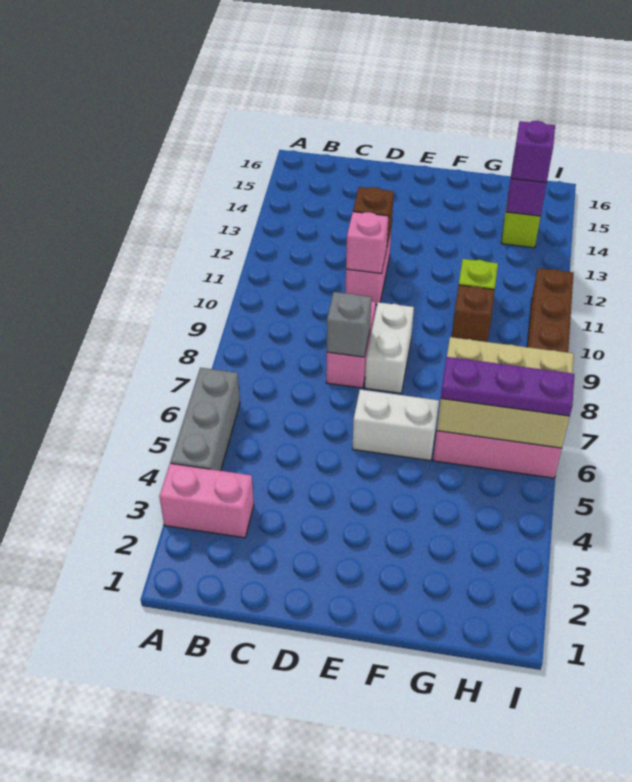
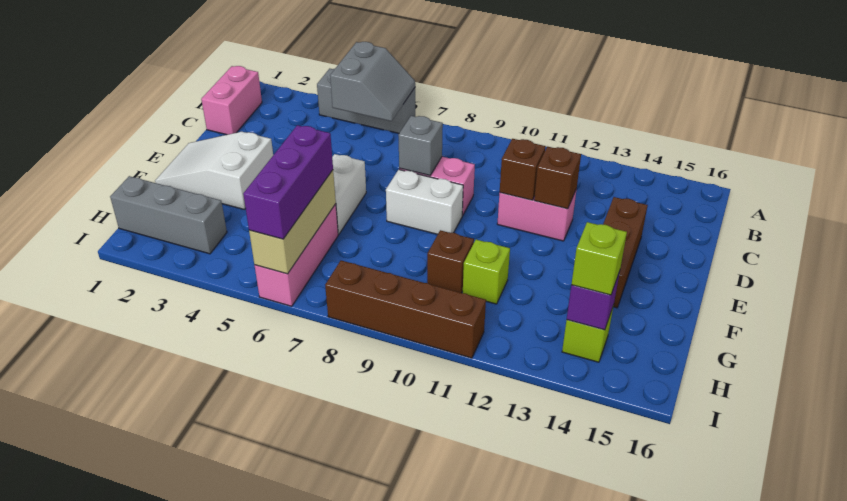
pink 1x2 brick [159,463,254,538] -> pink 1x2 brick moved to [201,66,262,135]
none -> grey 2x2 slope [330,42,415,121]
pink 1x1 brick [346,212,389,274] -> brown 1x1 brick [500,139,546,200]
none -> brown 1x3 brick [603,197,648,308]
none -> white 2x3 slope [155,132,273,209]
tan 2x3 brick [437,337,574,448] -> tan 1x3 brick [249,170,336,274]
purple 1x3 plate [441,357,574,416] -> purple 1x3 brick [243,125,333,239]
none -> grey 1x3 brick [110,176,227,254]
purple 1x1 brick [511,121,555,183] -> lime 1x1 brick [571,222,627,295]

